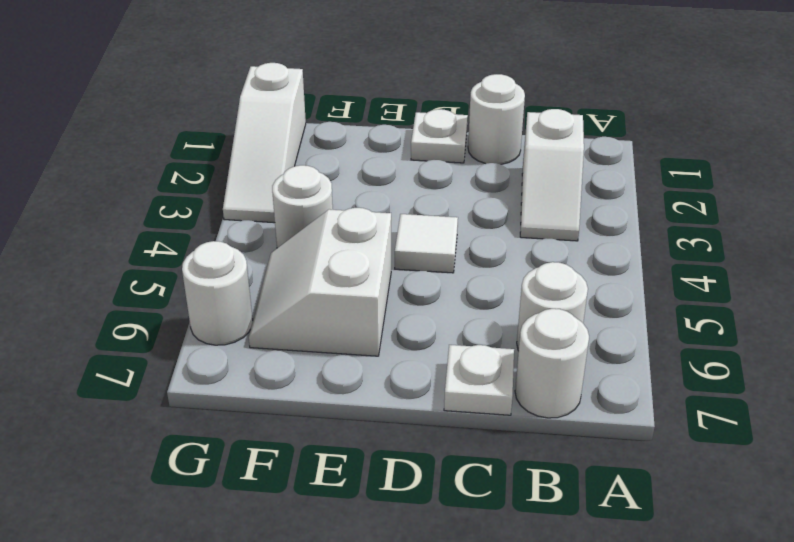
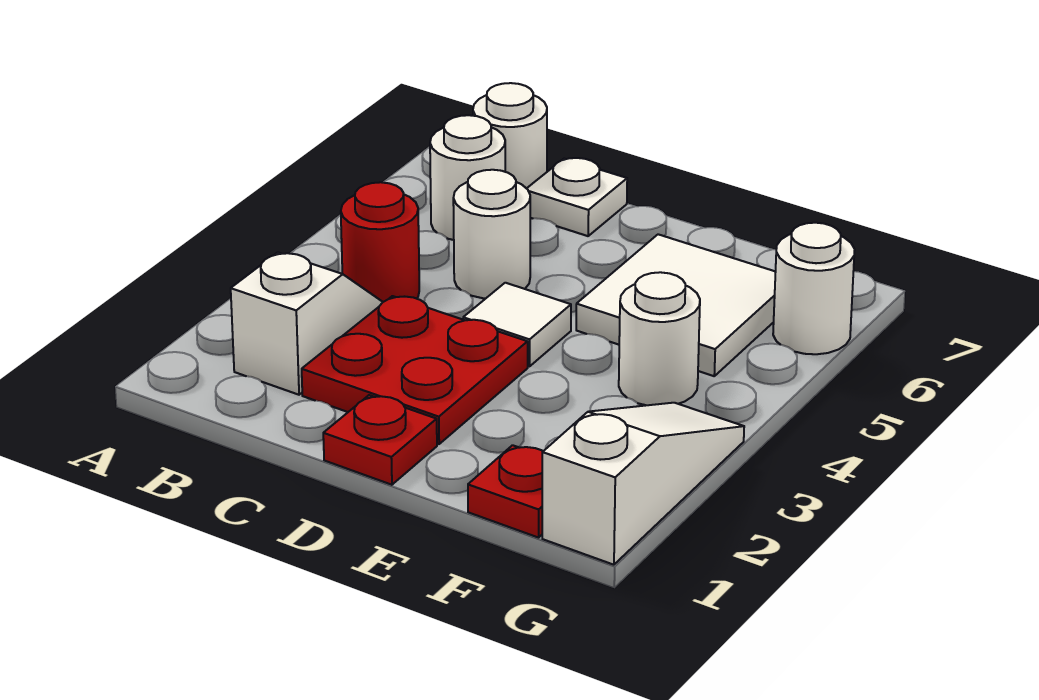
none -> red 1x1 round brick [341,182,419,302]
white 1x1 round brick [468,74,525,164] -> white 1x1 round brick moved to [453,170,530,298]
none -> red 2x2 plate [302,296,528,444]
white 1x1 plate [411,109,468,163] -> red 1x1 plate [323,395,437,485]
white 2x2 slope [249,208,391,356] -> white 2x2 tile [576,234,776,376]
none -> red 1x1 plate [468,445,543,538]

